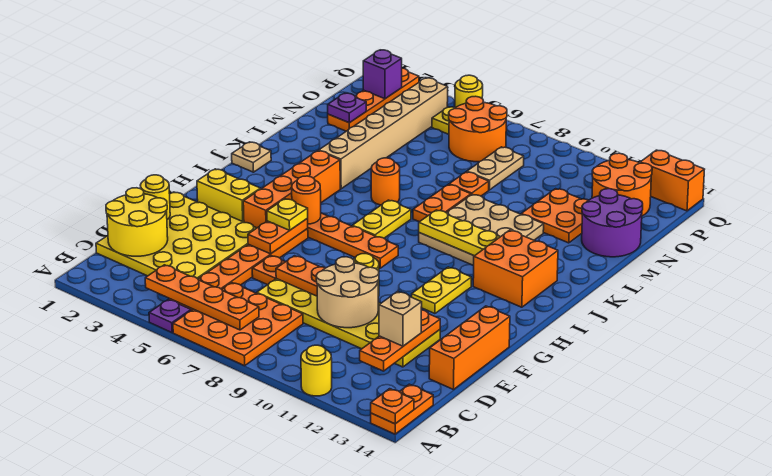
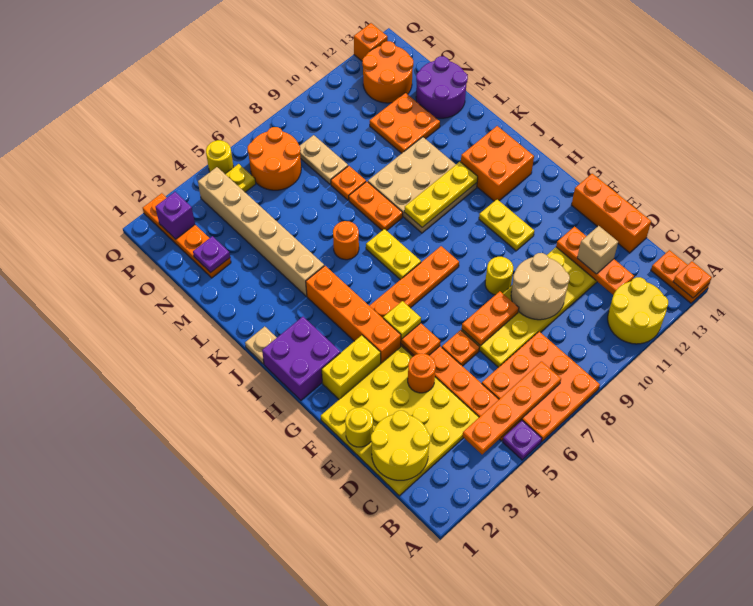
yellow 1x1 round brick [301,345,332,396] -> yellow 2x2 round brick [608,277,668,344]
none -> purple 2x2 brick [262,317,340,400]
orange 1x1 round brick [292,176,321,224] -> orange 1x1 round brick moved to [408,354,436,393]
orange 1x2 brick [640,150,705,211] -> orange 1x1 brick [354,23,388,61]

